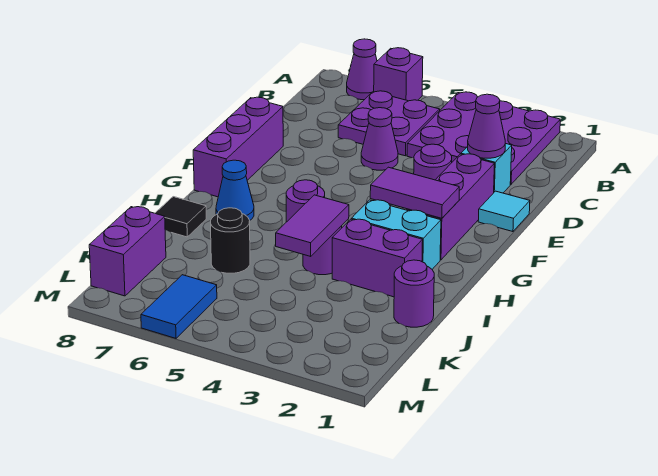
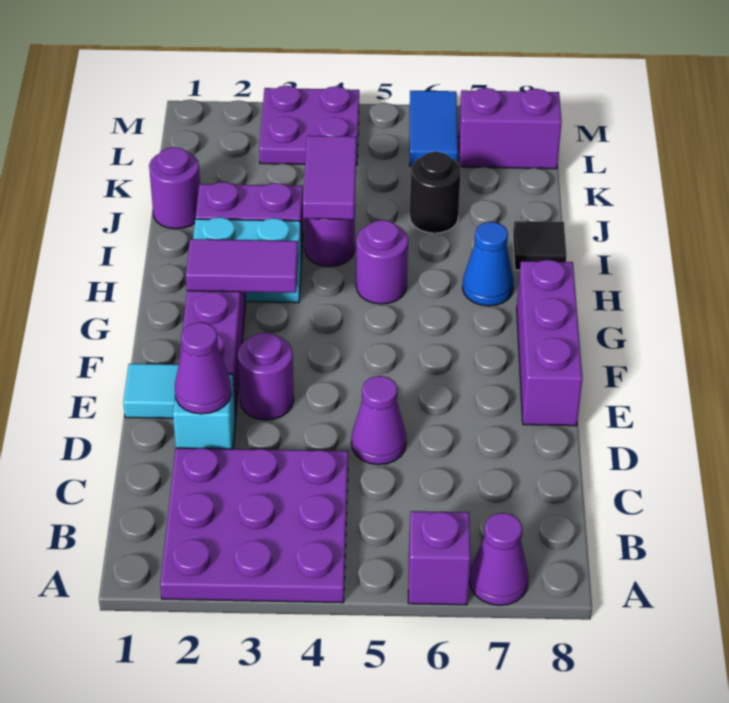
purple 2x2 plate [338,91,440,156] -> purple 2x2 plate moved to [259,86,359,165]
purple 1x2 brick [89,207,166,296] -> purple 1x2 brick turned to [459,88,562,169]

